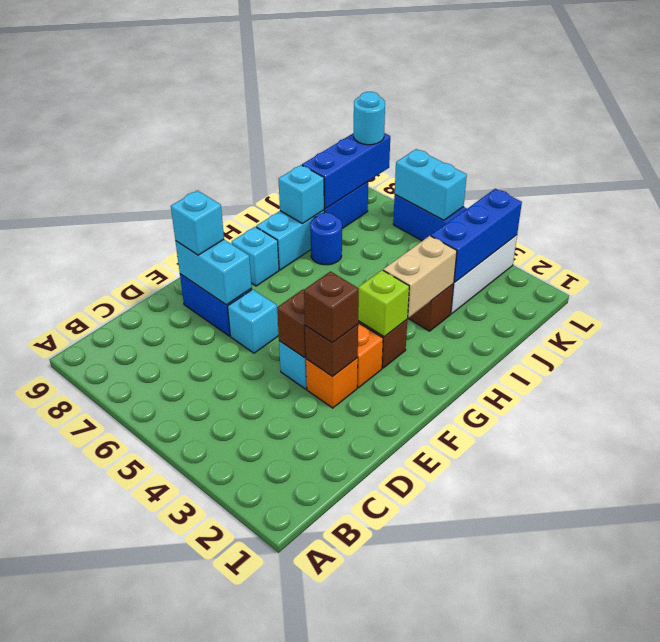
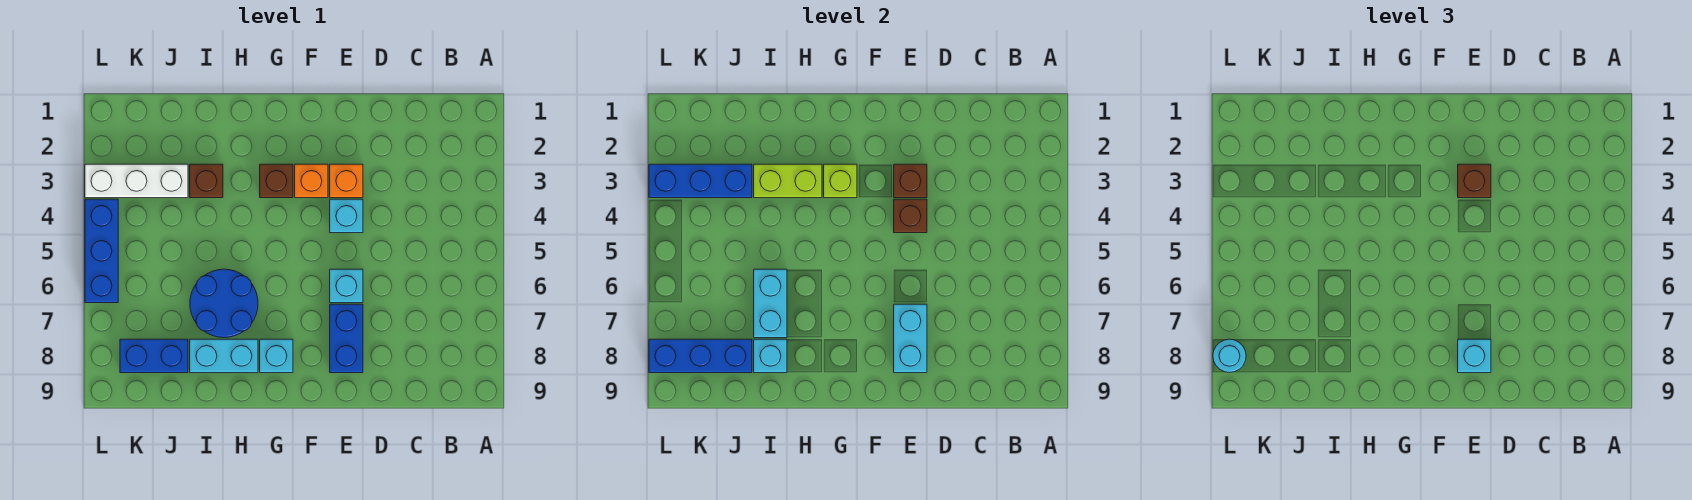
tan 1x2 brick [383,236,457,318] -> lime 1x2 brick [754,164,822,198]
blue 1x1 round brick [310,213,342,265] -> blue 2x2 round brick [190,269,258,338]
cyan 1x2 brick [395,149,467,220] -> cyan 1x2 brick moved to [754,269,787,338]

